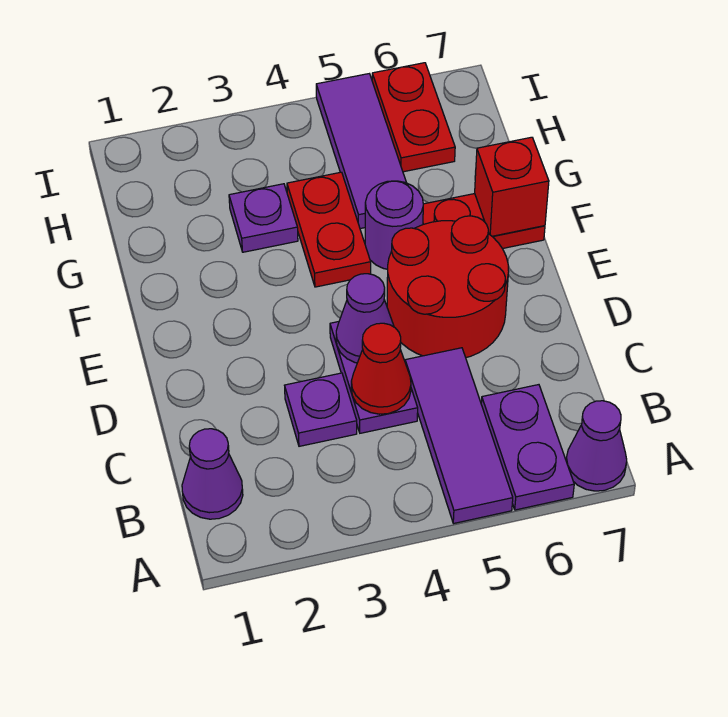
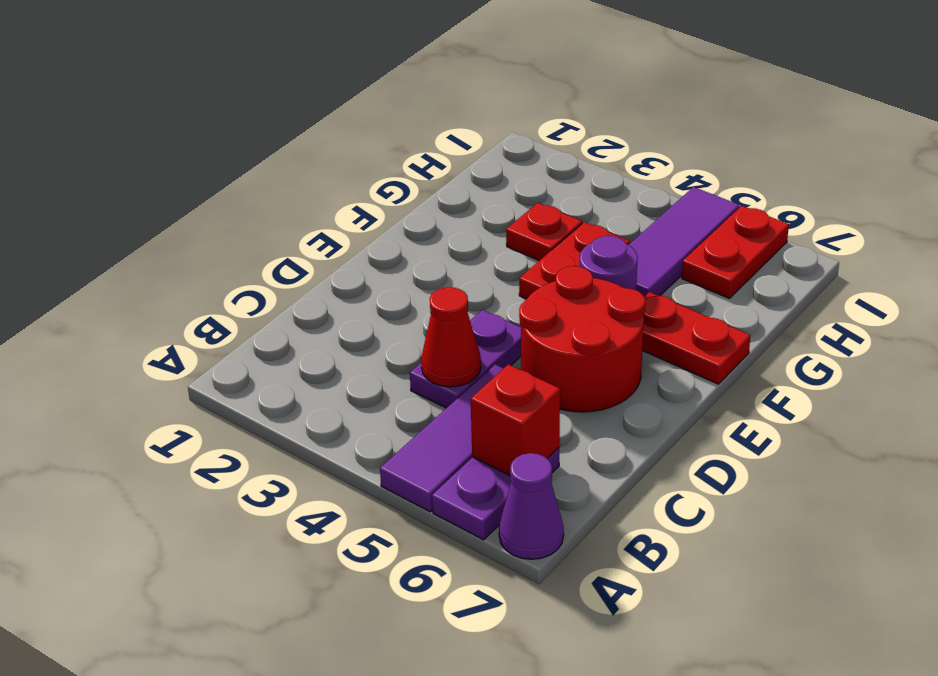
purple 1x1 cone [182,429,243,519] -> none
purple 1x1 plate [285,373,357,446] -> none
purple 1x1 cone [336,274,394,363] -> none
red 1x1 brick [475,137,549,236] -> red 1x1 brick moved to [471,364,560,475]
purple 1x1 plate [229,184,298,252] -> red 1x1 plate [506,203,582,261]

